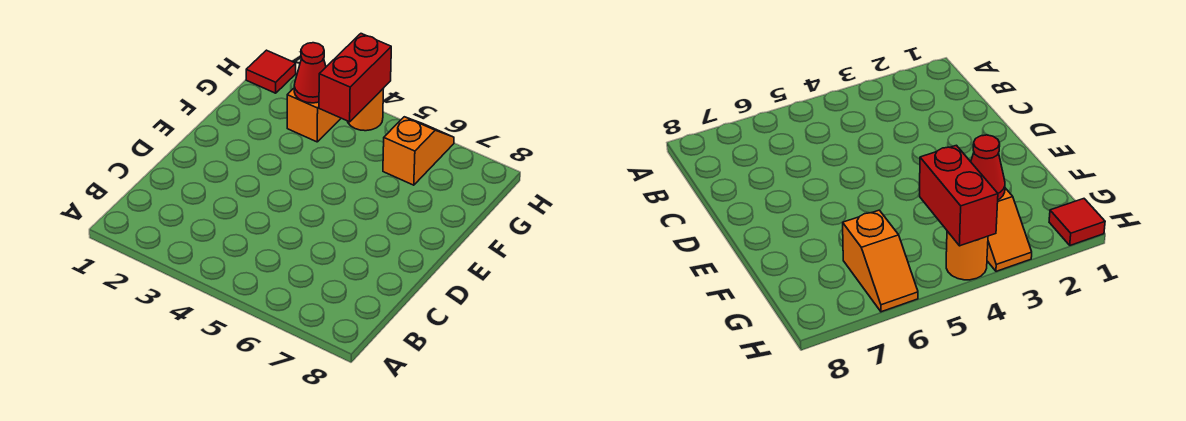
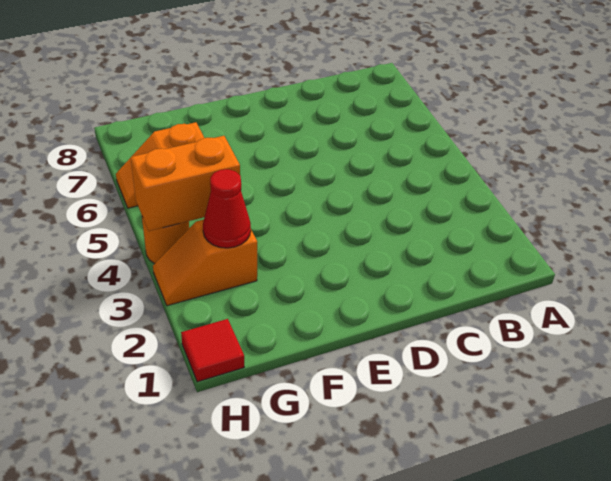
red 1x2 brick [319,34,391,122] -> orange 1x2 brick [131,136,240,231]

